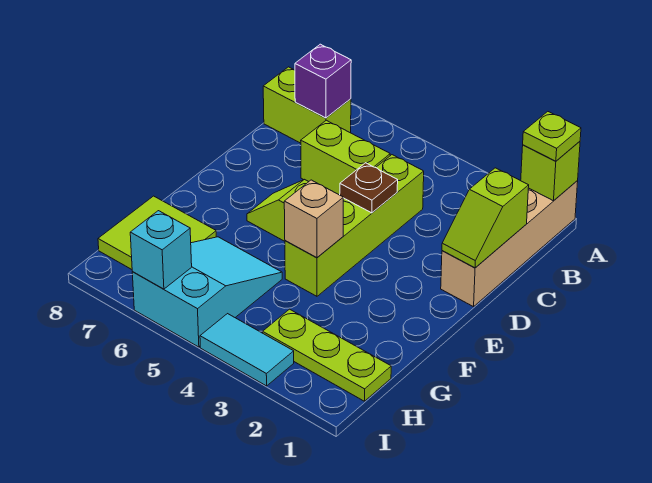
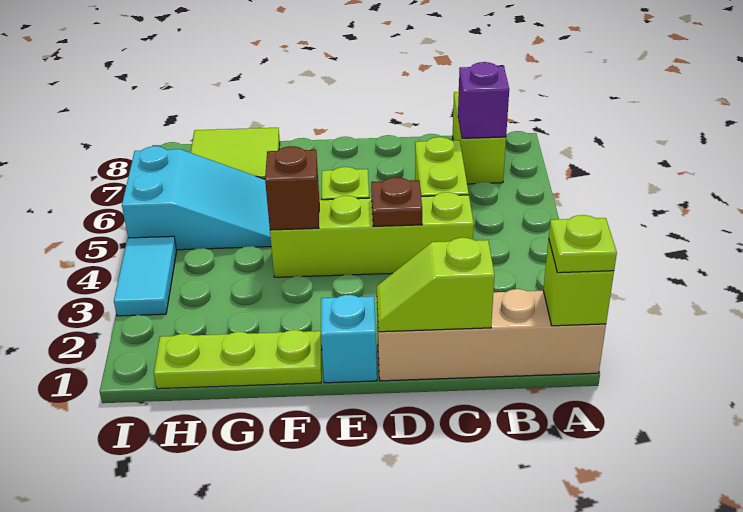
tan 1x1 brick [284,180,343,258] -> brown 1x1 brick [265,146,319,230]
lime 1x3 plate [263,309,391,401] -> lime 1x3 plate turned to [154,330,322,389]
cyan 1x1 brick [130,211,192,289] -> cyan 1x1 brick moved to [321,295,377,383]

